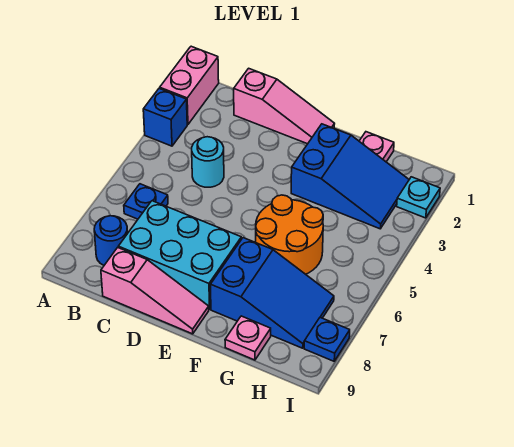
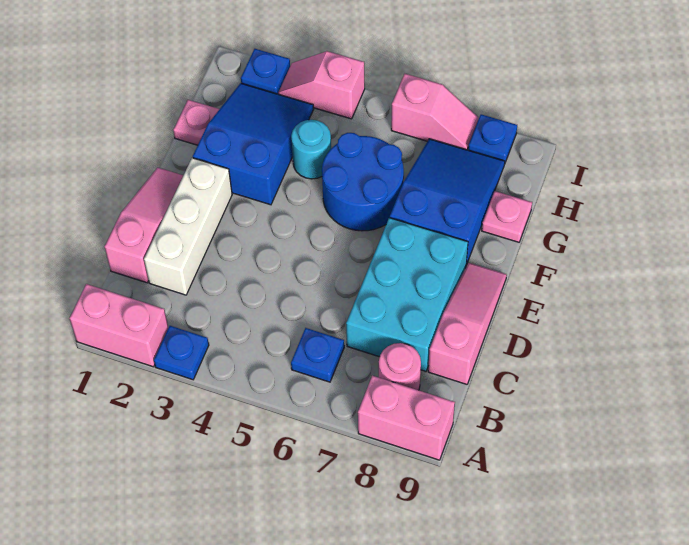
blue 1x1 brick [143,88,187,146] -> blue 1x1 plate [154,326,209,380]
none -> pink 1x2 brick [358,376,455,460]
blue 1x1 round brick [94,216,128,265] -> pink 1x1 round brick [379,343,421,390]
none -> white 1x3 brick [144,158,232,295]
cyan 1x1 round brick [192,137,224,187] -> cyan 1x1 round brick moved to [291,120,331,179]
orange 2x2 round brick [256,195,323,274] -> blue 2x2 round brick [322,133,404,231]
cyan 1x1 plate [397,177,440,218] -> blue 1x1 plate [241,49,290,94]
none -> pink 1x2 slope [278,51,365,119]
none -> pink 1x2 slope [391,74,478,150]

